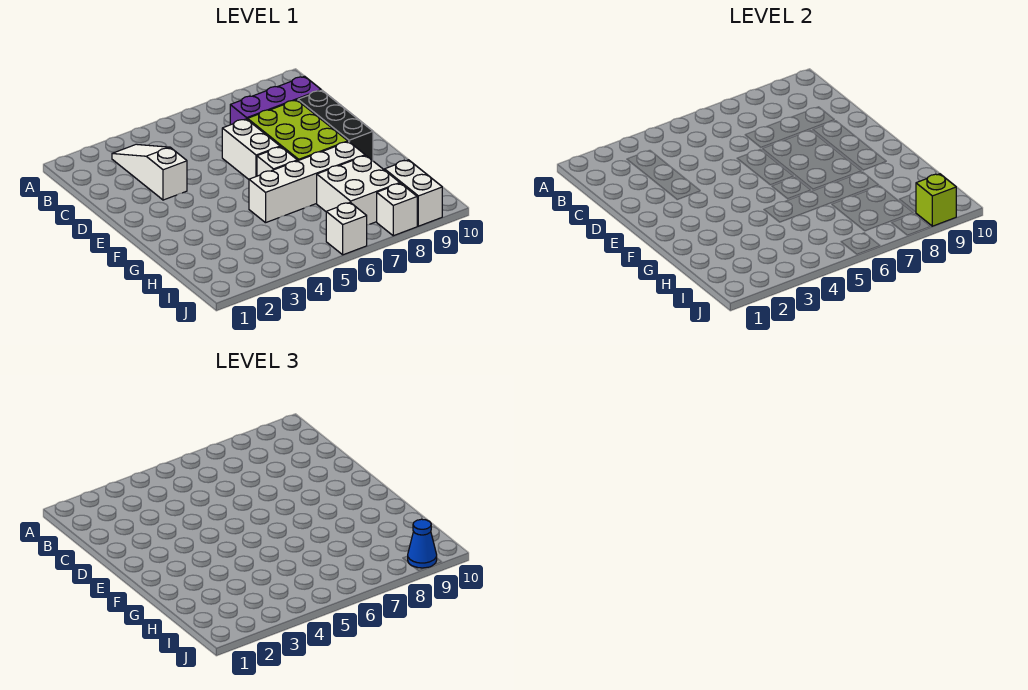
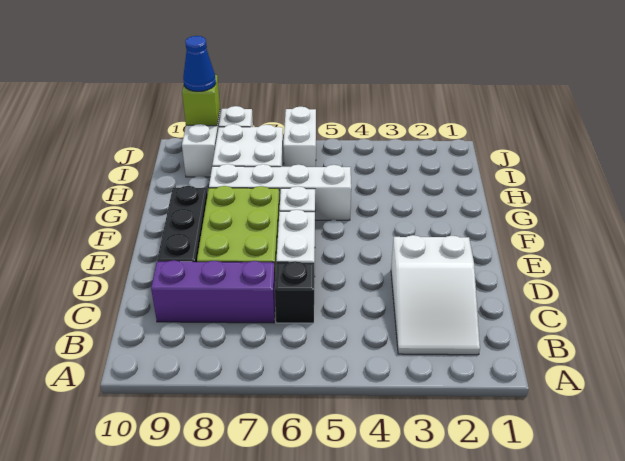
white 1x3 slope [112,144,187,200] -> white 2x3 slope [391,235,480,355]
none -> black 1x1 brick [275,261,314,323]
white 1x1 brick [326,202,367,255] -> white 1x2 brick [283,107,316,167]

